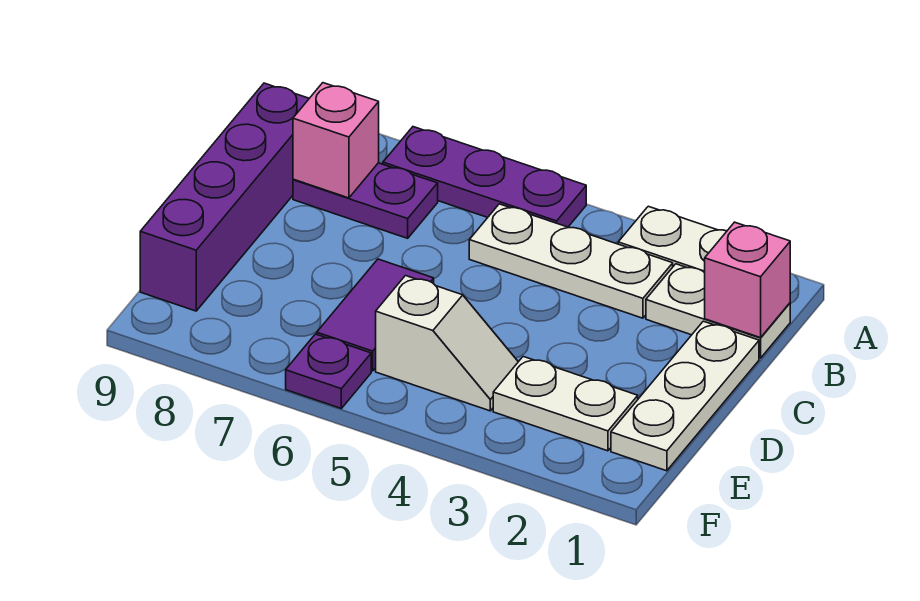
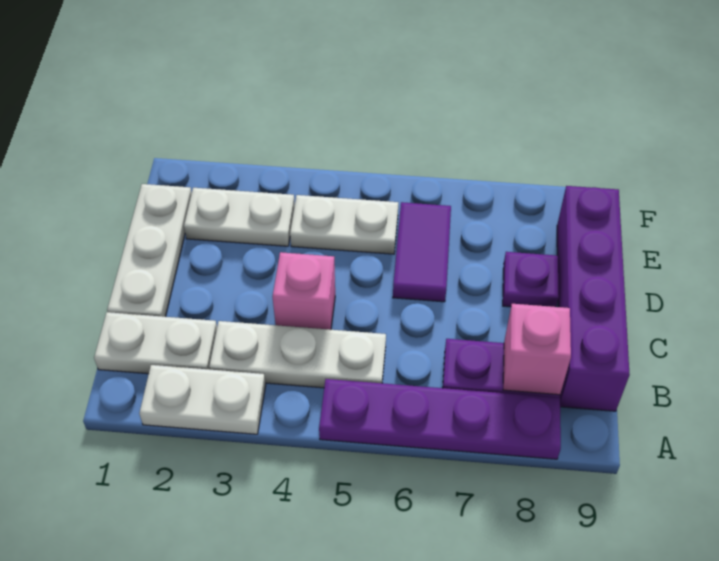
purple 1x3 plate [383,127,586,227] -> purple 1x4 plate [319,379,561,459]
pink 1x1 brick [705,222,790,338] -> pink 1x1 brick moved to [273,252,335,330]
white 1x2 slope [376,276,518,411] -> white 1x2 plate [290,195,398,254]
purple 1x1 plate [286,334,371,408] -> purple 1x1 plate moved to [503,252,559,307]

